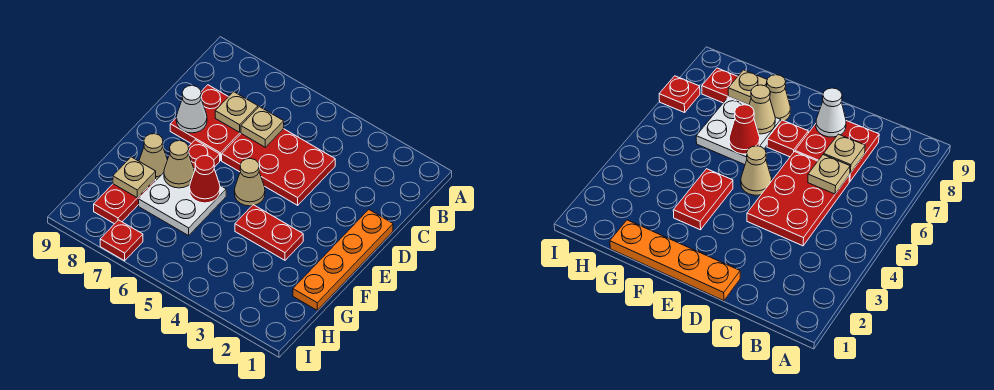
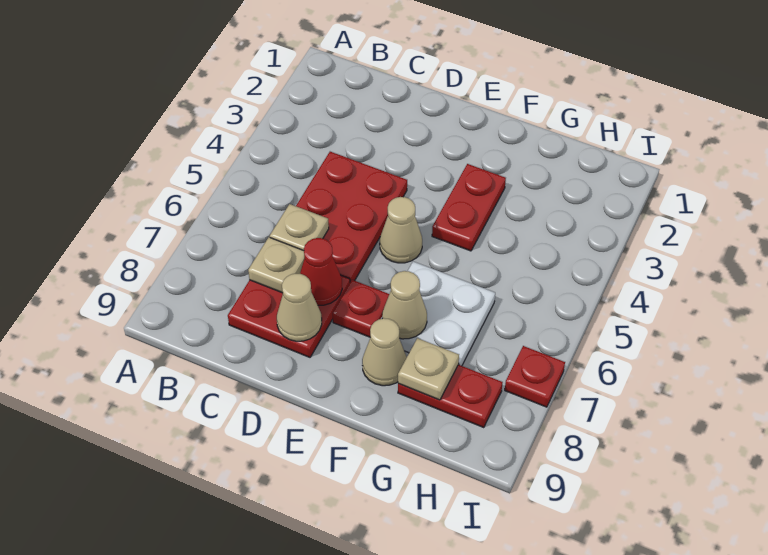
orange 1x4 plate [293,210,393,310] -> none
white 1x1 cone [176,86,207,133] -> tan 1x1 cone [277,274,322,341]
red 1x1 cone [190,156,220,203] -> red 1x1 cone moved to [300,238,342,305]

